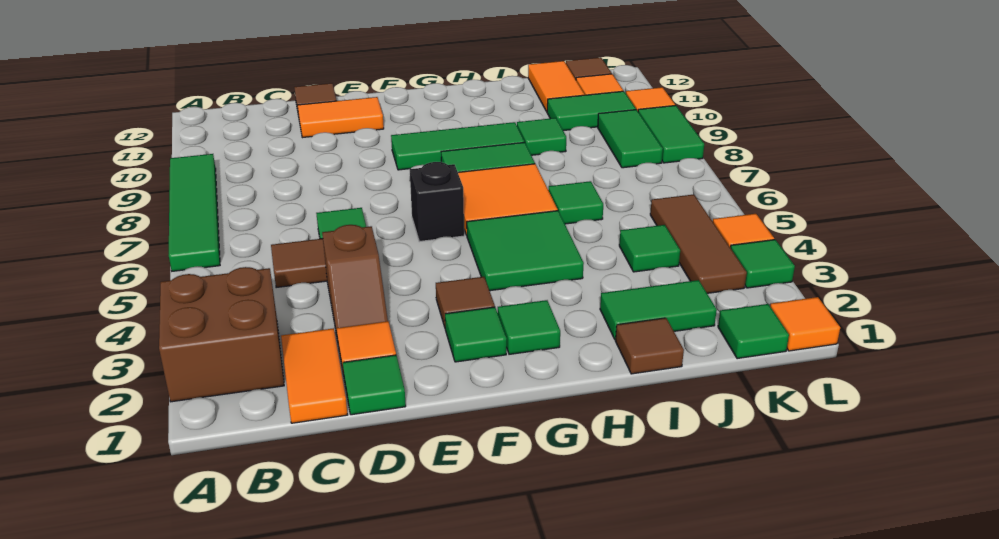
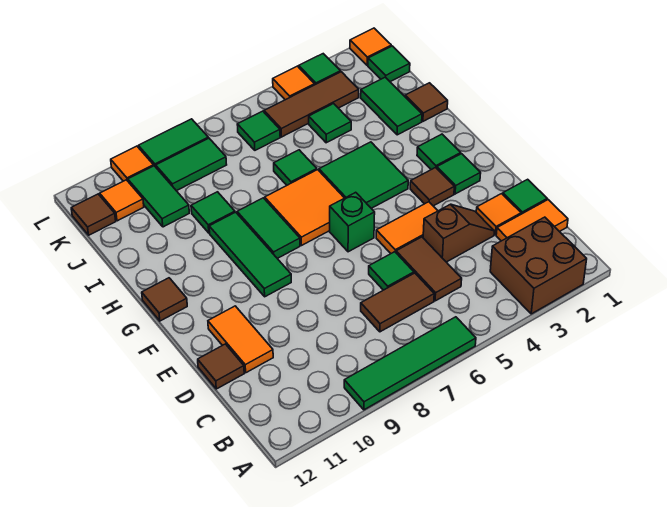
none -> brown 1x2 tile [361,273,434,332]
black 1x1 brick [410,162,464,242] -> green 1x1 brick [330,192,375,252]
none -> brown 1x1 tile [142,278,187,321]
orange 1x2 tile [528,61,585,111] -> orange 1x2 tile moved to [376,202,438,254]
none -> green 1x1 tile [237,111,280,150]

